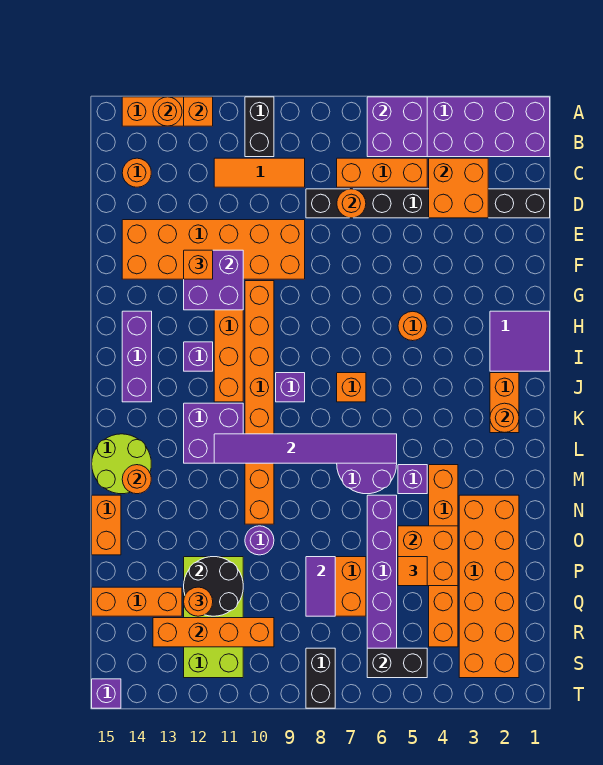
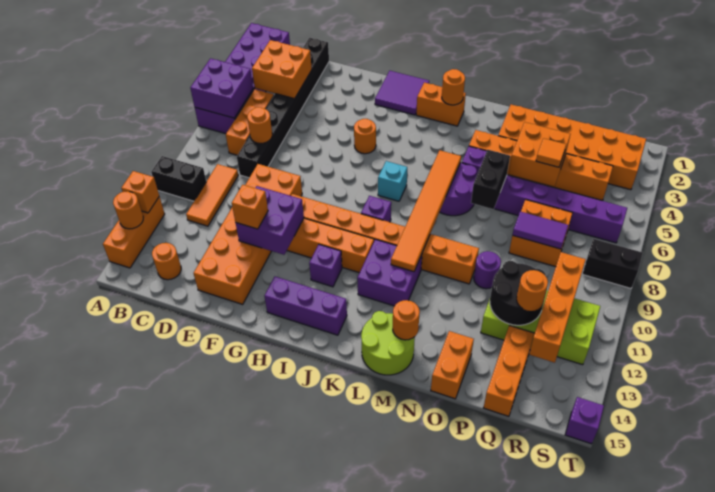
orange 1x1 brick [337,373,366,402] -> cyan 1x1 brick [378,161,407,201]
purple 1x6 tile [214,434,397,463] -> orange 1x6 tile [391,150,461,272]
orange 1x2 brick [92,495,121,555] -> orange 1x2 brick turned to [431,331,474,399]
black 1x2 brick [367,648,427,678] -> black 1x2 brick moved to [471,150,510,209]

